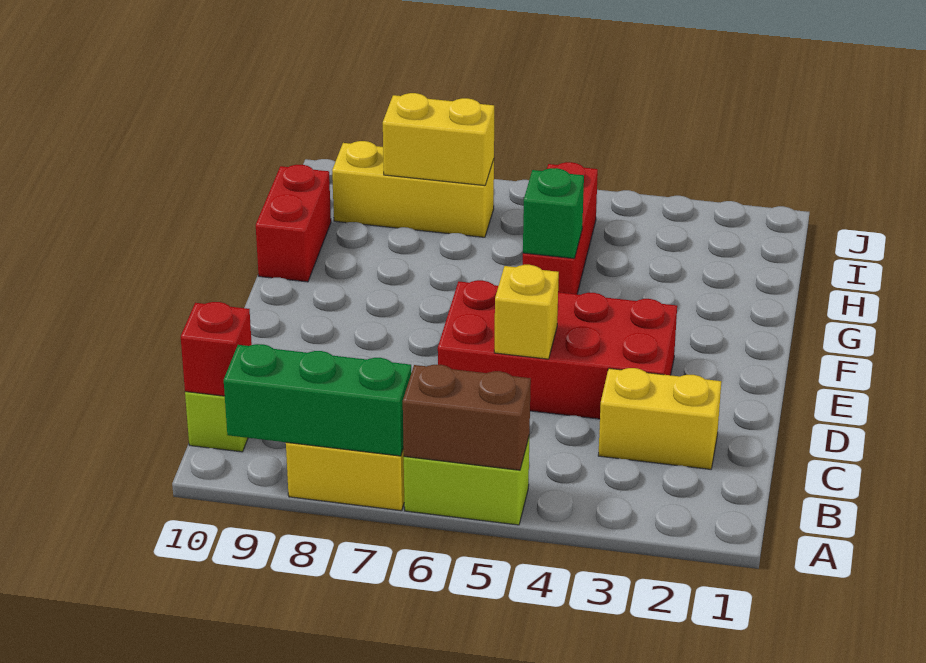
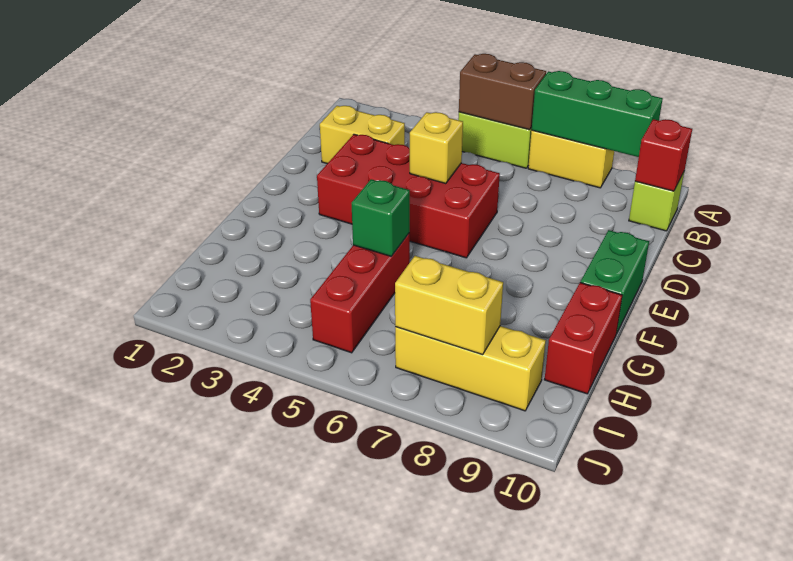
none -> green 1x2 brick [580,230,649,334]

